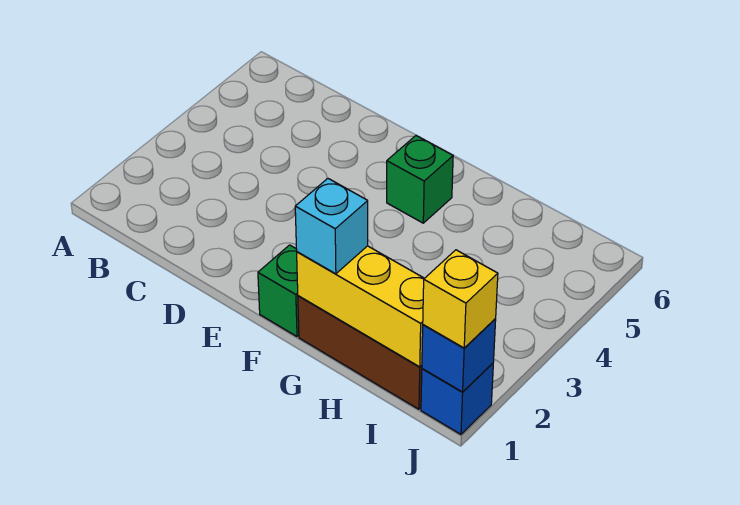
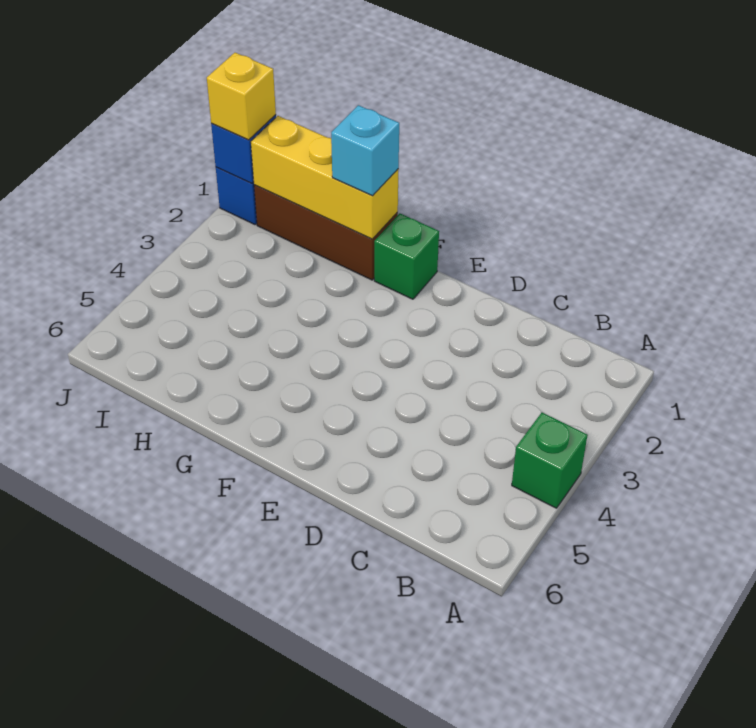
green 1x1 brick [387,136,453,223] -> green 1x1 brick moved to [512,413,588,508]

